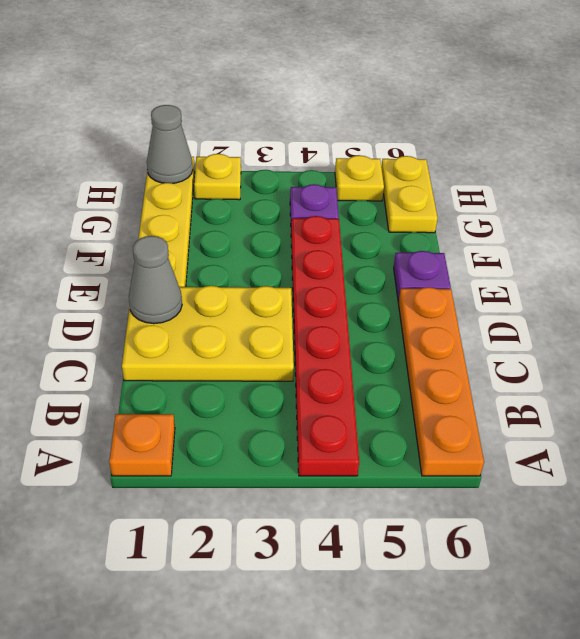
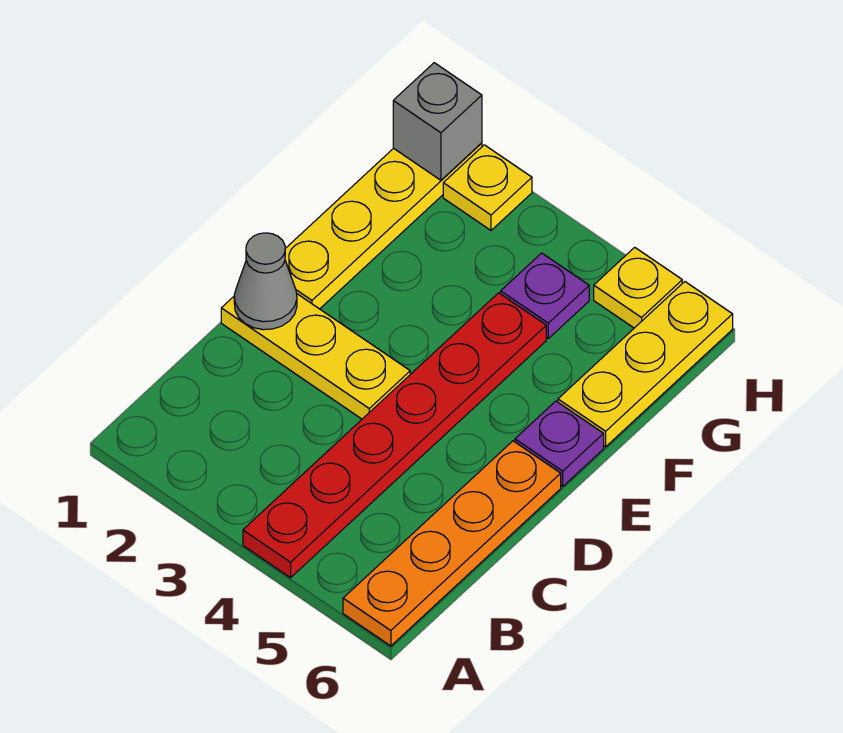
orange 1x1 plate [109,414,175,476] -> none
yellow 2x3 plate [122,286,294,381] -> yellow 1x3 plate [221,294,410,419]
yellow 1x2 plate [381,156,438,233] -> yellow 1x3 plate [558,282,733,447]
grey 1x1 cone [147,105,193,183] -> grey 1x1 brick [393,63,482,180]

